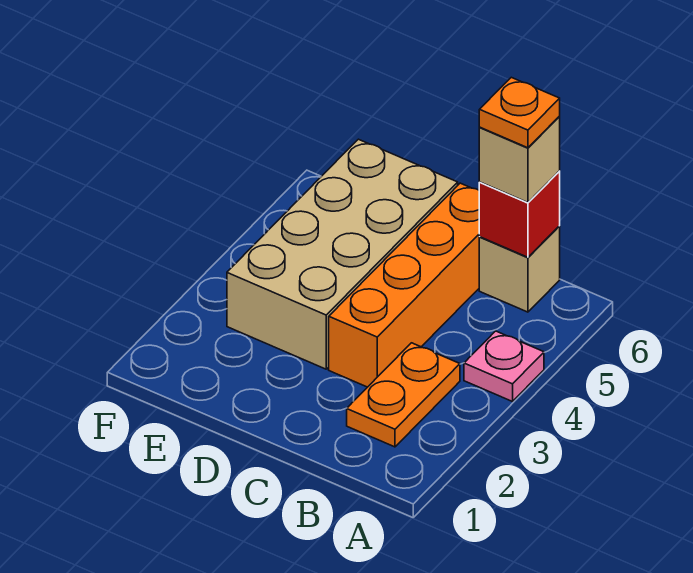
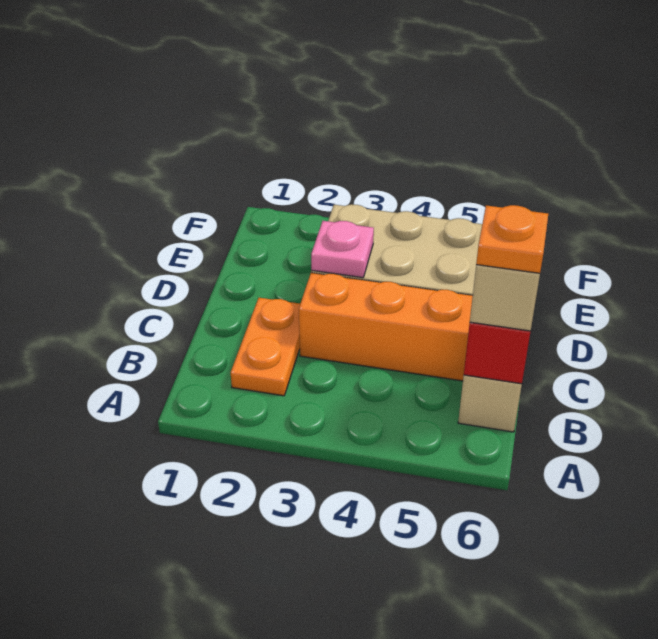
pink 1x1 plate [464,331,544,402] -> pink 1x1 plate moved to [311,221,374,278]
orange 1x2 plate [347,343,460,447] -> orange 1x2 plate turned to [231,298,300,396]

